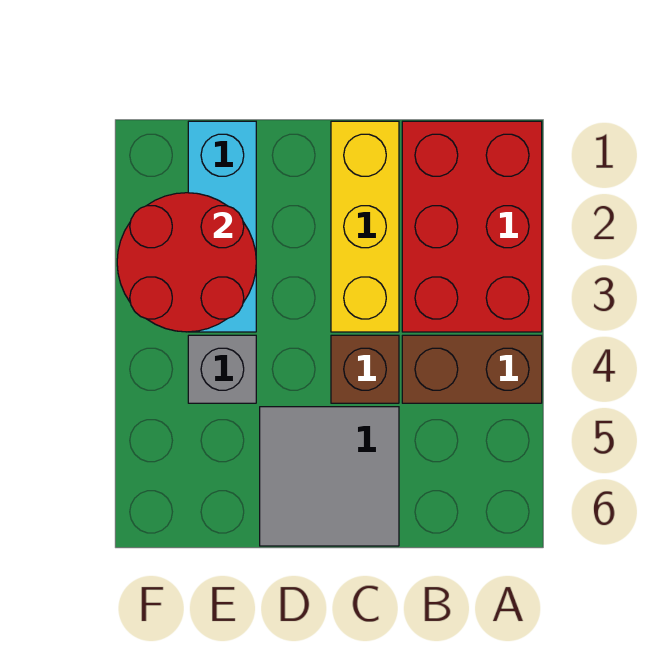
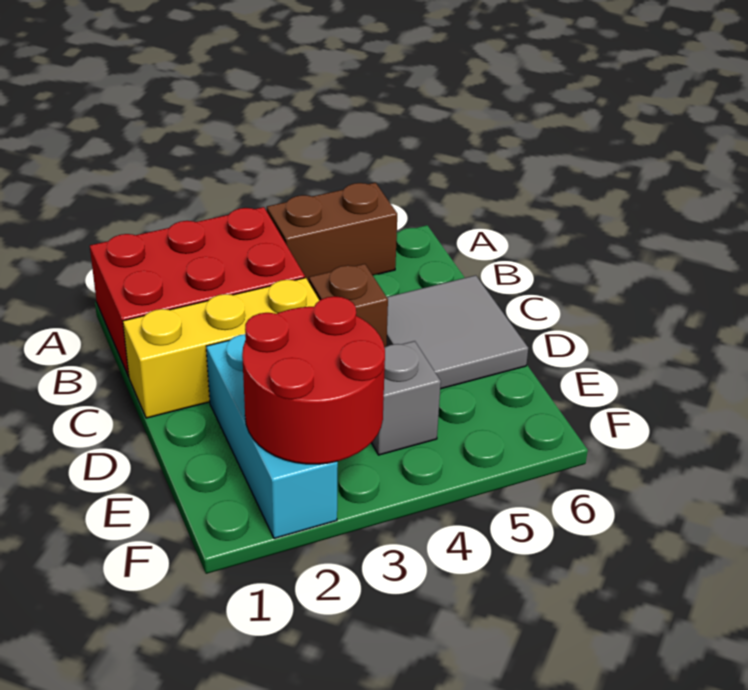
brown 1x2 brick [402,335,542,403] -> brown 1x2 brick turned to [267,183,397,282]
cyan 1x3 brick [188,121,256,332] -> cyan 1x3 brick turned to [206,334,338,539]

